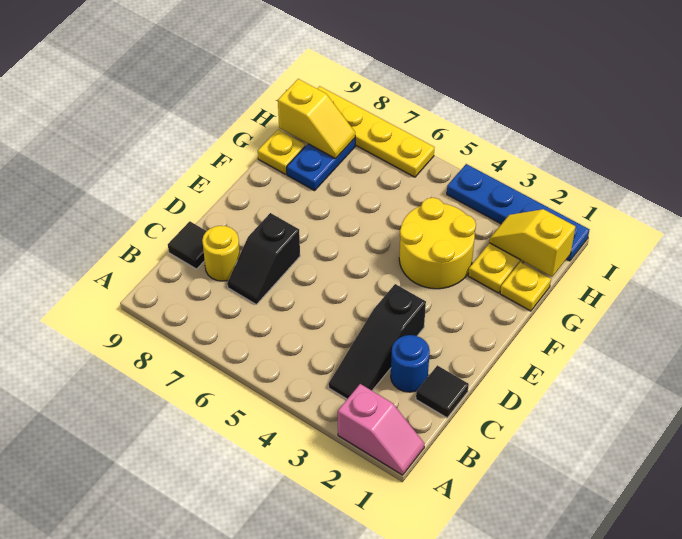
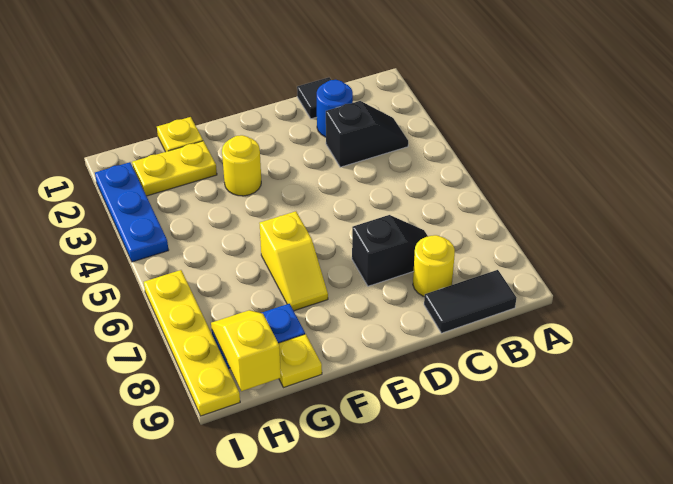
pink 1x2 slope [338,384,424,475] -> none
black 1x3 slope [329,284,426,399] -> black 1x2 slope [326,101,408,167]
black 1x1 tile [168,221,206,269] -> black 1x2 tile [424,270,516,333]
yellow 2x2 round brick [399,198,476,289] -> yellow 1x1 round brick [222,135,261,196]
yellow 1x2 slope [489,209,575,277] -> yellow 1x2 slope moved to [259,211,328,311]
blue 1x4 plate [447,164,590,261] -> blue 1x3 plate [95,162,169,262]

